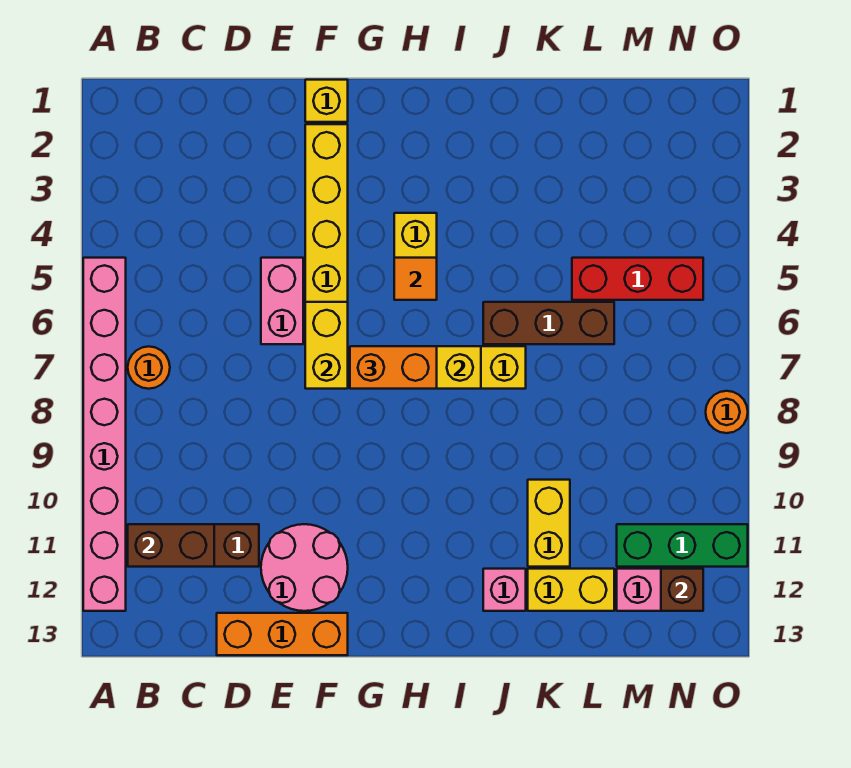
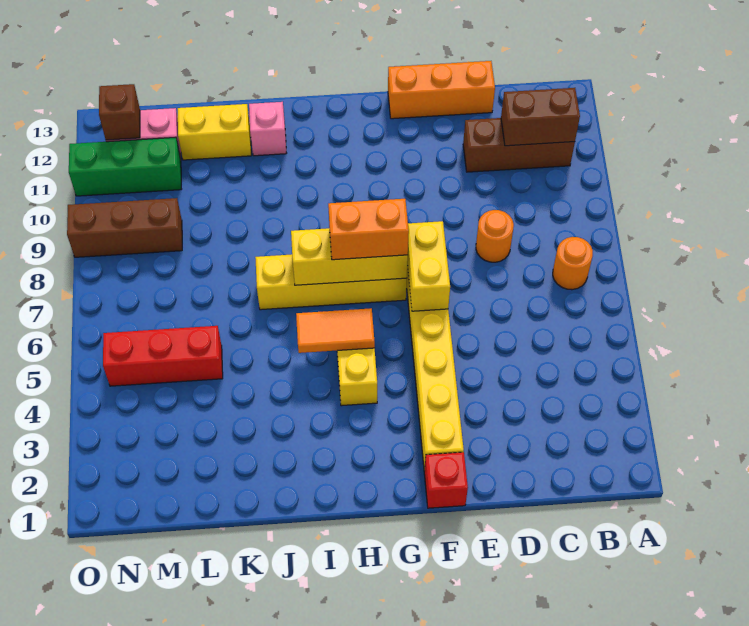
pink 1x8 brick [83,258,126,611] -> none
pink 1x2 brick [261,258,303,344] -> none
pink 2x2 round brick [261,524,348,611] -> none
yellow 1x1 brick [305,80,348,122] -> red 1x1 brick [424,452,468,508]
orange 1x1 tile [394,258,437,300] -> orange 1x2 tile [296,308,375,353]
brown 1x3 brick [483,302,614,344] -> brown 1x3 brick moved to [67,198,182,257]
yellow 1x2 brick [528,480,570,567] -> none
orange 1x1 round brick [706,391,748,433] -> orange 1x1 round brick moved to [476,210,514,262]

